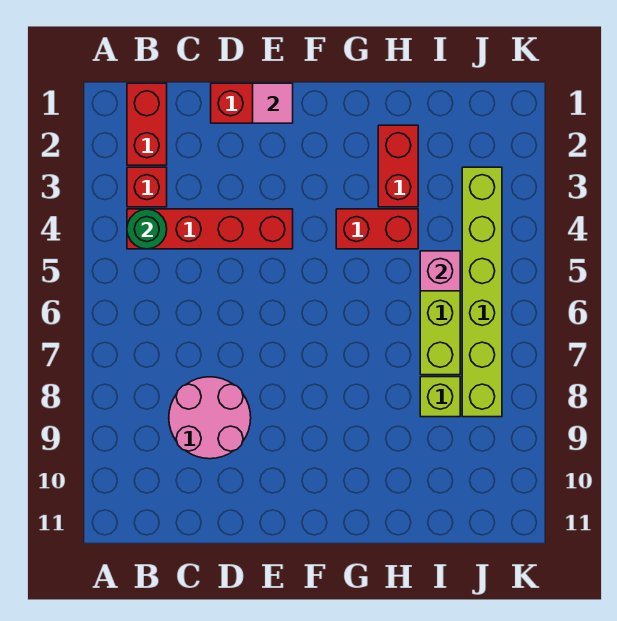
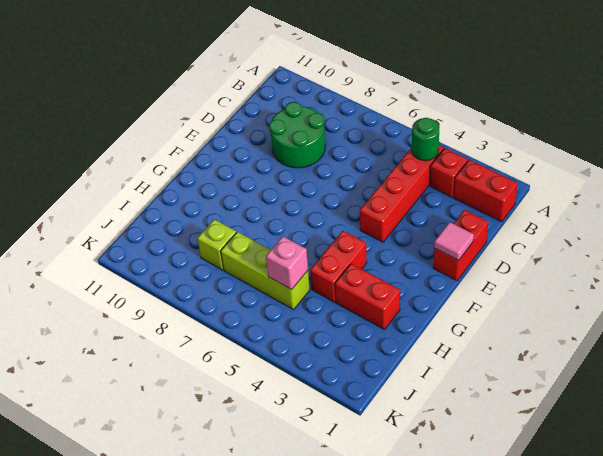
pink 2x2 round brick [169,377,251,459] -> green 2x2 round brick [269,102,325,168]
lime 1x6 brick [462,167,502,417] -> none

